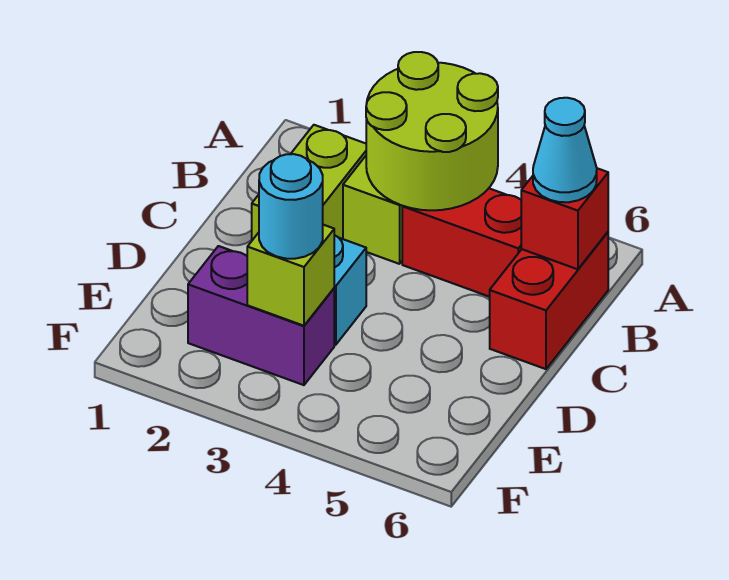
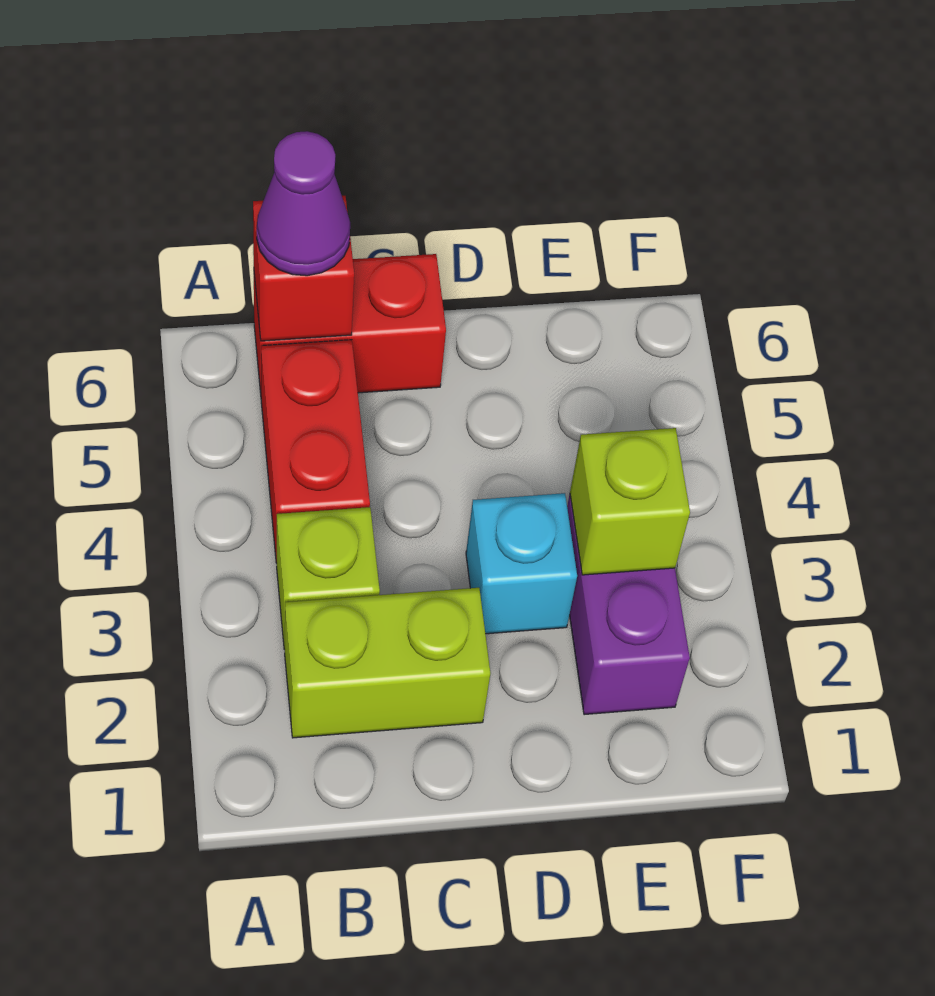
lime 2x2 round brick [366,52,498,210] -> none
cyan 1x1 cone [533,98,597,202] -> purple 1x1 cone [257,131,350,276]
cyan 1x1 round brick [259,154,323,259] -> none

